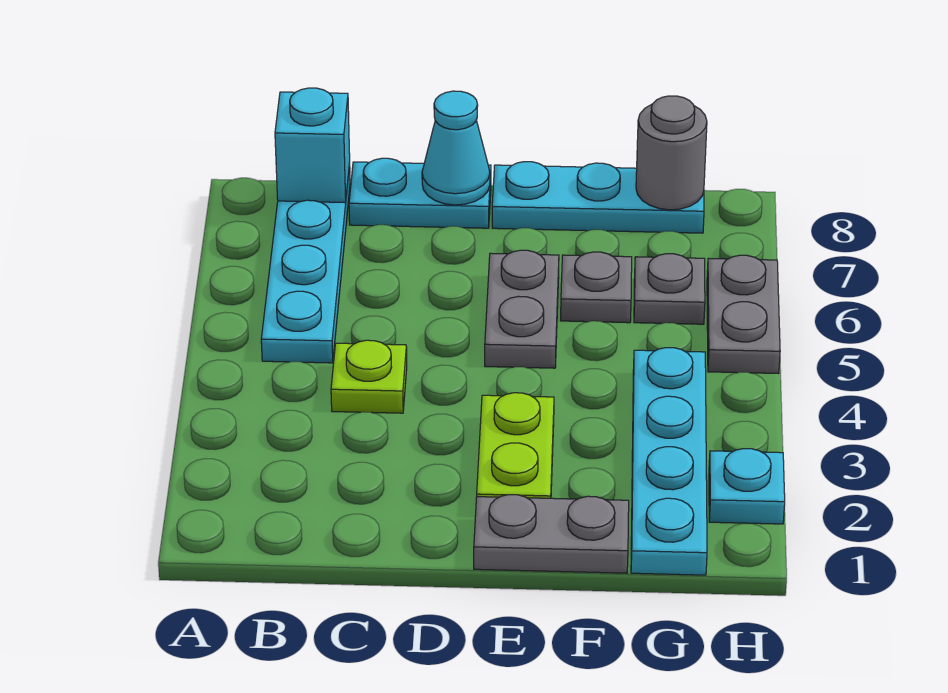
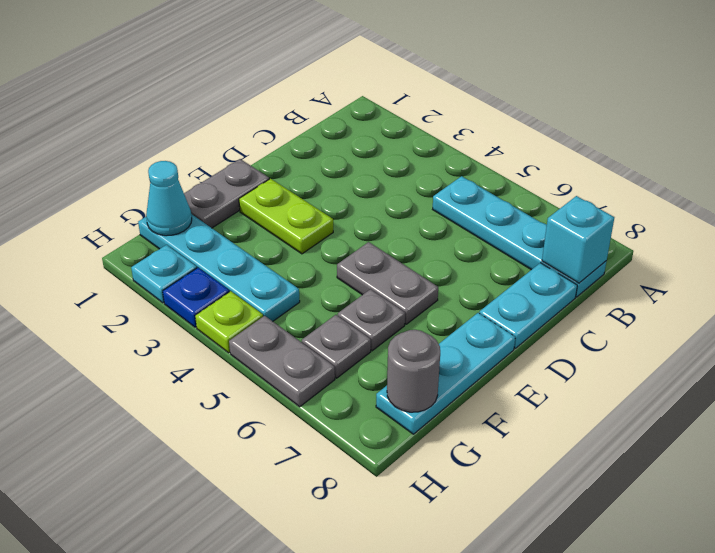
lime 1x1 plate [331,340,407,413] -> lime 1x1 plate moved to [195,291,263,353]
cyan 1x1 cone [422,91,490,205] -> cyan 1x1 cone moved to [146,161,192,236]
none -> blue 1x1 plate [163,268,229,327]

